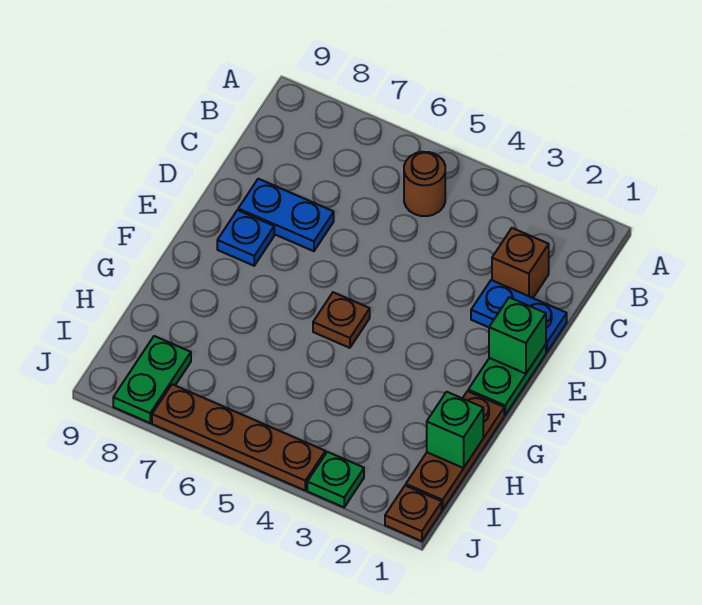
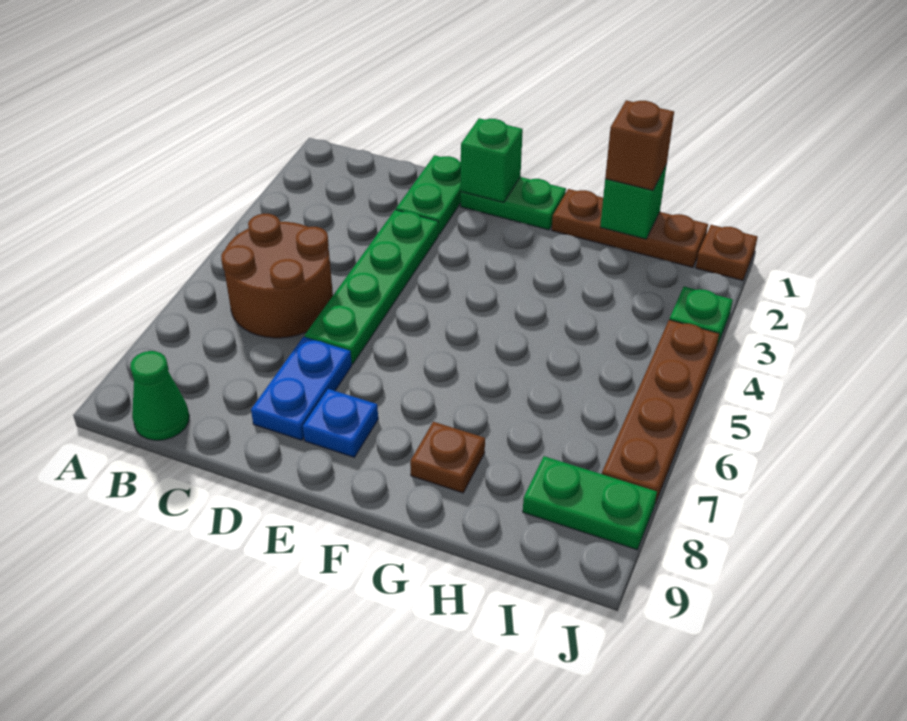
brown 1x1 round brick [404,152,445,216] -> brown 2x2 round brick [221,214,333,338]
none -> green 1x1 cone [130,351,189,440]
brown 1x1 brick [492,228,549,298] -> brown 1x1 brick moved to [605,100,674,190]
blue 1x2 plate [471,280,567,353] -> green 1x2 plate [396,155,461,235]
none -> green 1x4 plate [305,210,439,364]
brown 1x1 plate [313,292,370,348] -> brown 1x1 plate moved to [410,422,485,493]

